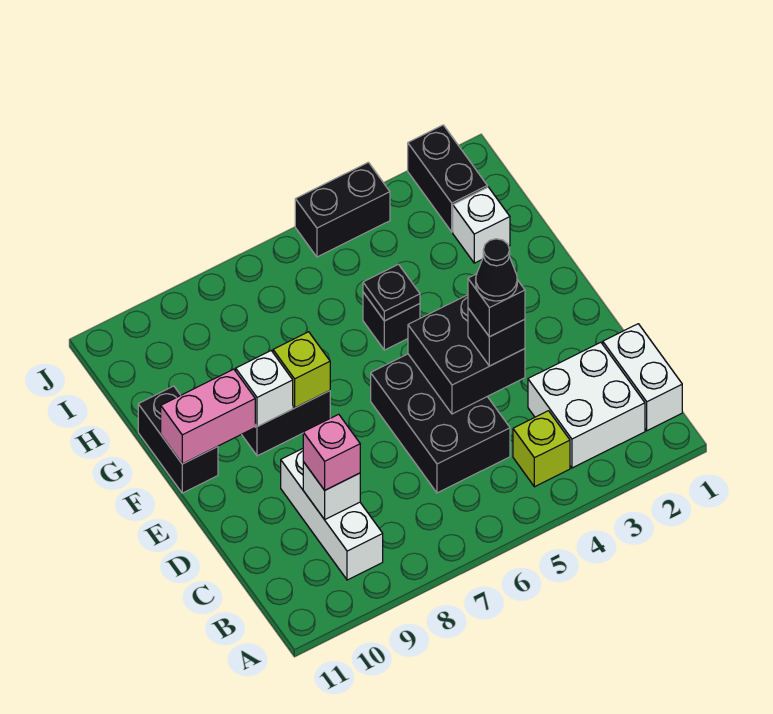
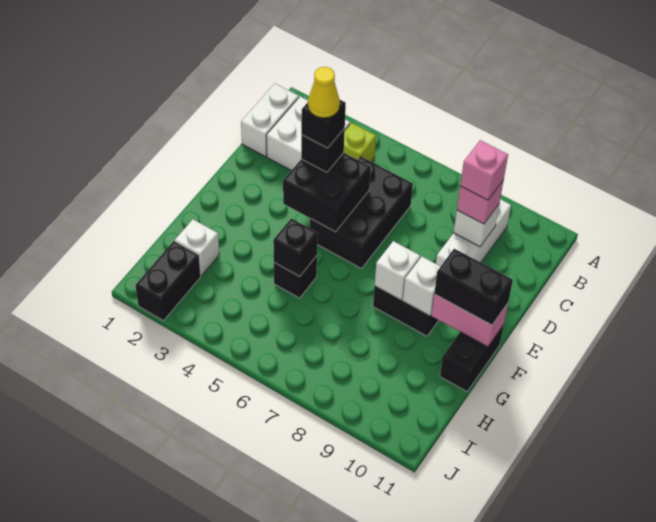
none -> pink 1x1 brick [460,140,508,200]
black 1x1 cone [476,239,517,301] -> yellow 1x1 cone [308,67,340,118]
lime 1x1 brick [273,332,330,408] -> white 1x1 brick [375,241,420,299]
black 1x1 plate [363,264,420,321] -> black 1x1 brick [273,218,318,276]
black 1x2 brick [295,162,390,257] -> black 1x2 brick moved to [434,249,513,325]

